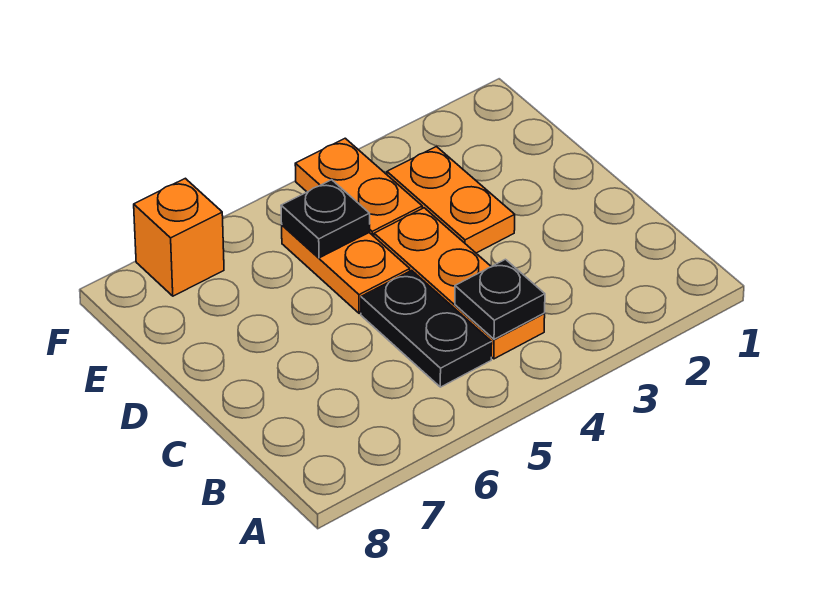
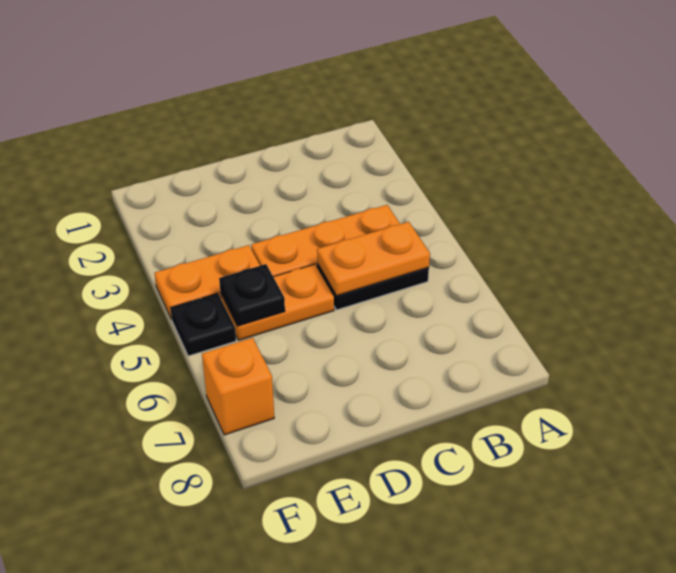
black 1x1 plate [455,259,545,339] -> black 1x1 plate moved to [171,293,236,356]
orange 1x2 plate [387,147,515,253] -> orange 1x2 plate moved to [317,222,430,296]

